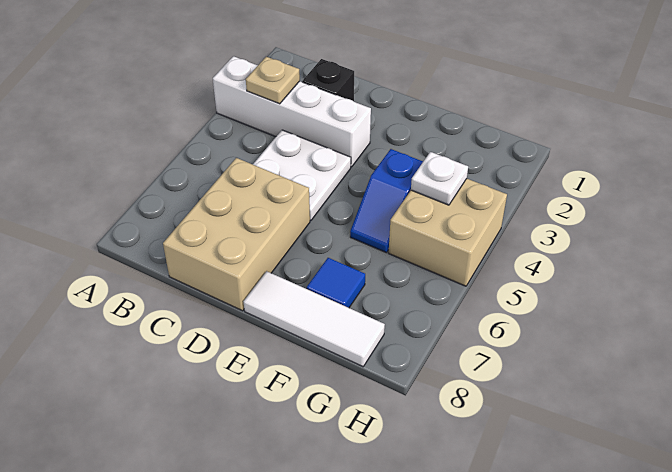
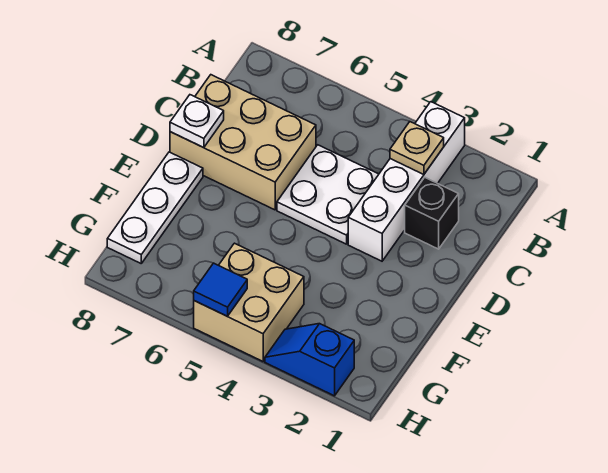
white 1x3 tile [244,271,385,367] -> white 1x3 plate [107,152,203,263]
blue 1x2 slope [350,149,423,253] -> blue 1x2 slope moved to [265,324,354,396]
blue 1x1 tile [307,258,365,308] -> blue 1x1 tile moved to [194,263,247,316]
white 1x1 plate [411,152,468,205] -> white 1x1 plate moved to [170,95,224,148]

